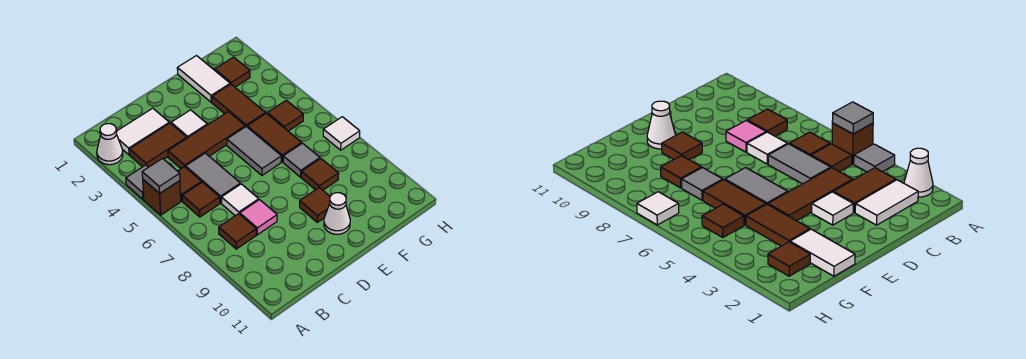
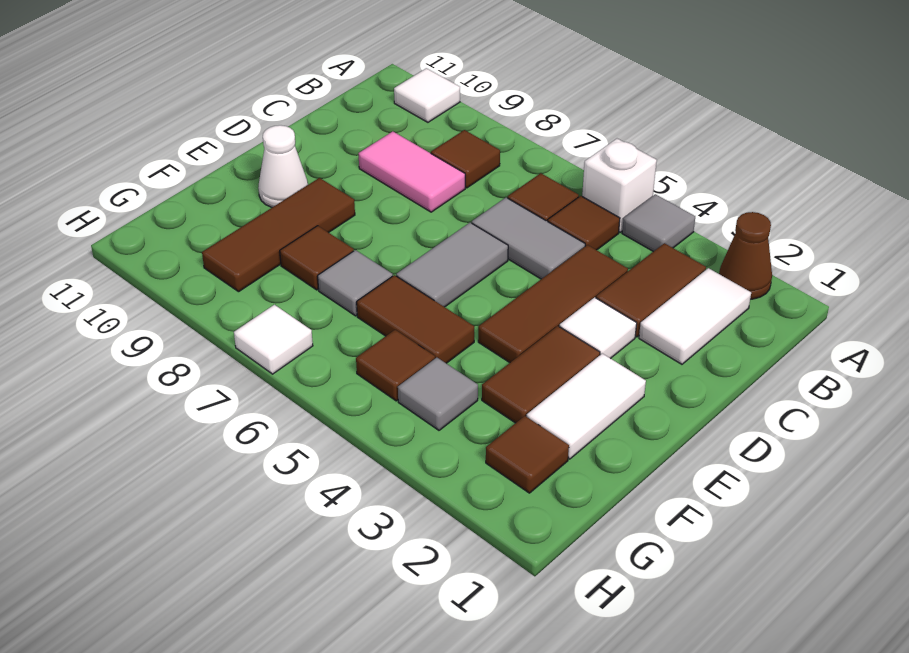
white 1x1 cone [97,124,123,165] -> brown 1x1 cone [719,212,772,299]
brown 1x1 brick [143,179,181,215] -> white 1x1 brick [582,139,657,232]
grey 1x1 tile [142,159,180,194] -> grey 1x1 tile moved to [398,358,478,430]
white 1x1 tile [221,184,259,216] -> white 1x1 tile moved to [394,68,460,122]
pink 1x1 tile [240,200,277,235] -> pink 1x2 tile [358,131,465,212]
grey 1x2 tile [227,127,281,175] -> grey 1x2 tile turned to [396,223,508,307]
brown 1x1 tile [300,188,330,222] -> brown 1x3 tile [202,178,355,292]
white 1x2 tile [177,56,230,102] -> white 1x2 tile turned to [527,354,646,459]
brown 1x2 tile [212,84,266,127] -> brown 1x2 tile turned to [482,326,600,423]

